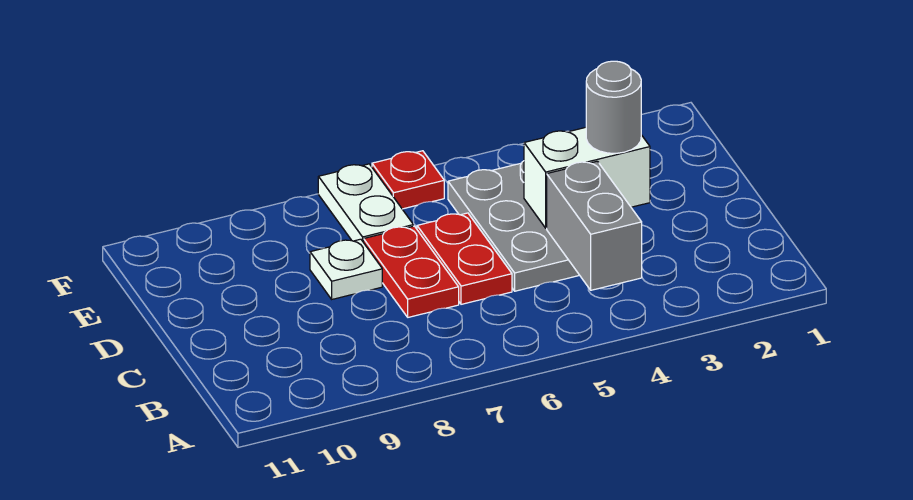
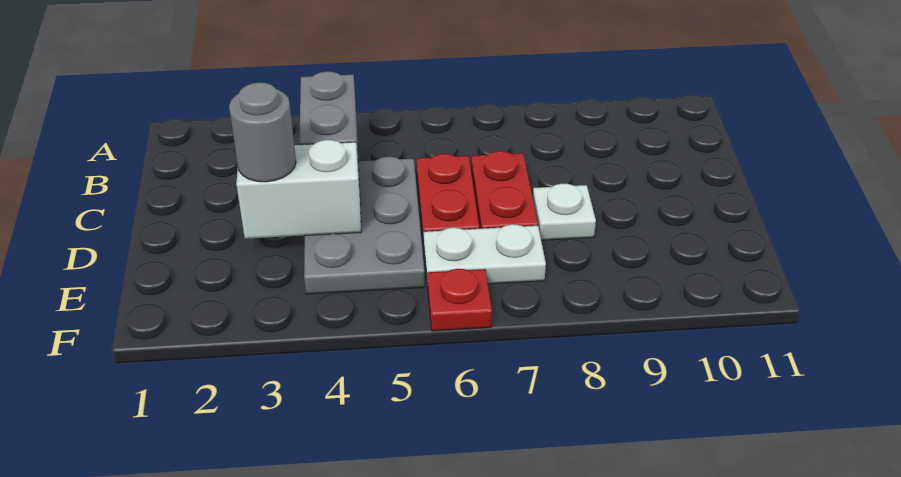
white 1x2 plate [318,164,413,242] -> white 1x2 plate turned to [423,224,546,286]

